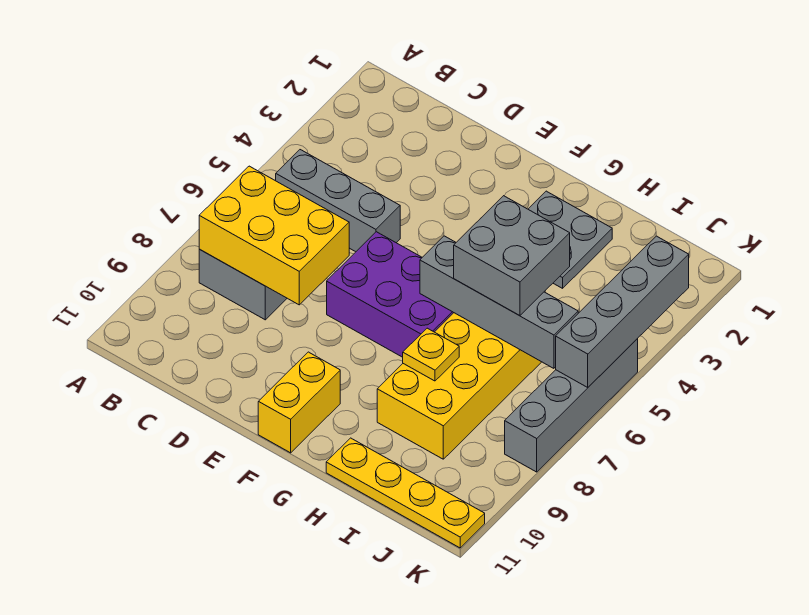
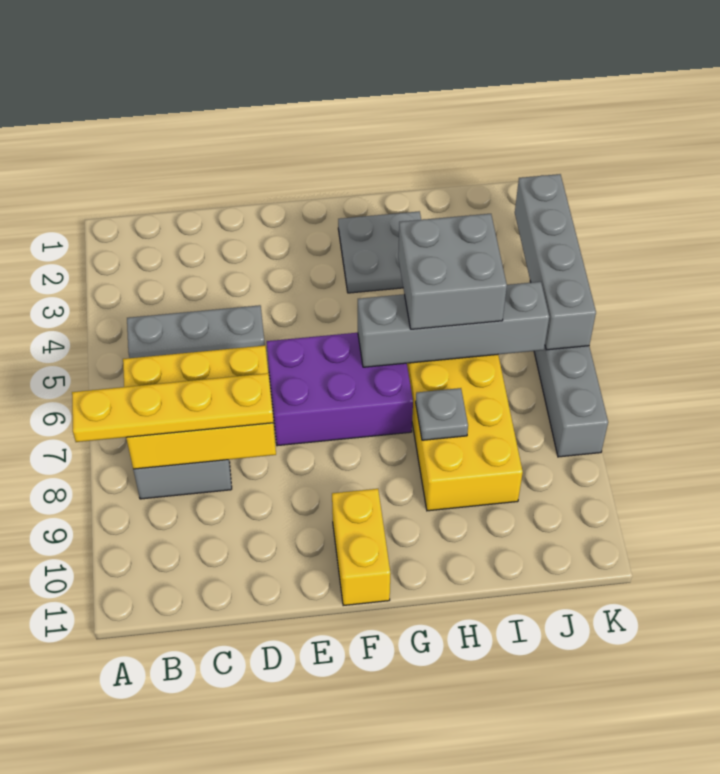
yellow 1x1 plate [403,328,459,381] -> grey 1x1 plate [416,388,468,440]
yellow 1x4 plate [326,438,485,548] -> yellow 1x4 plate moved to [72,373,274,442]

